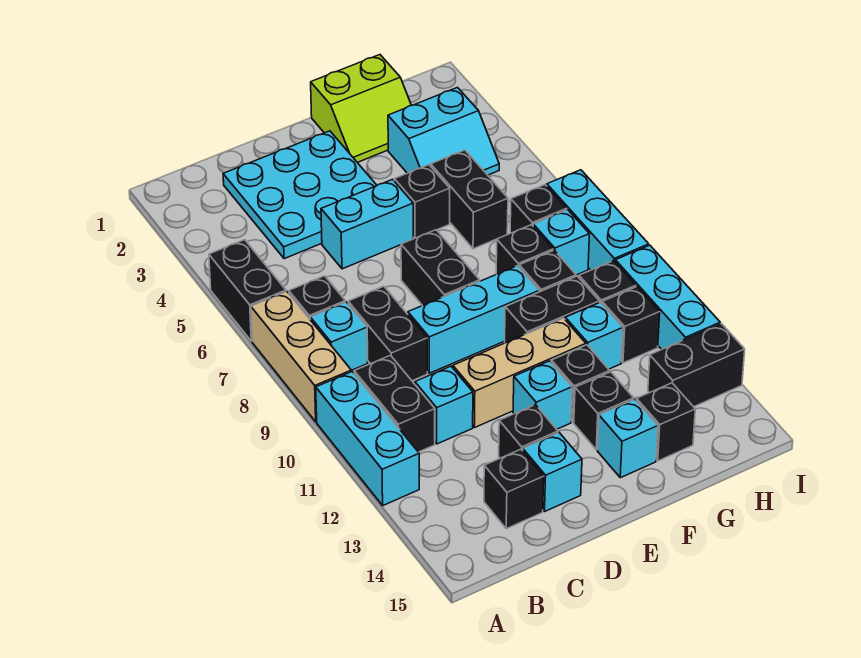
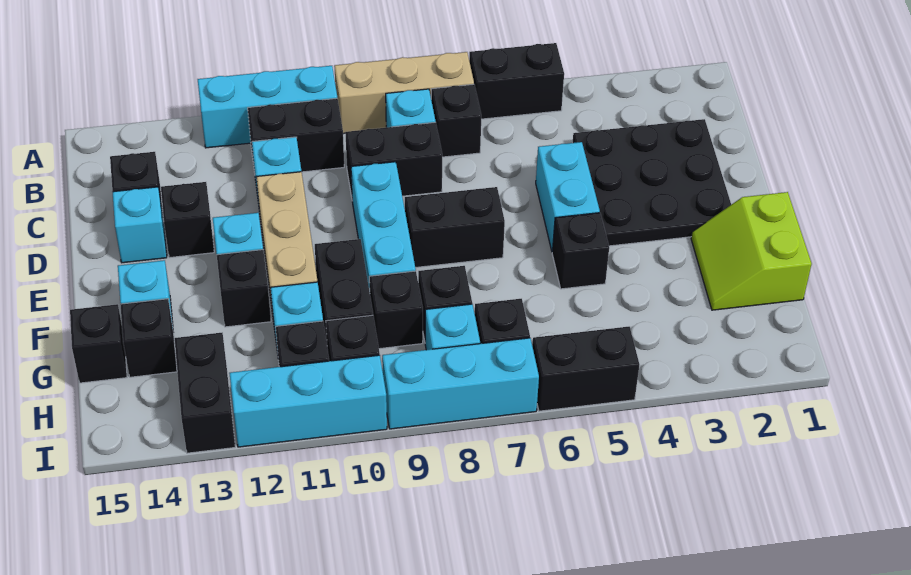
cyan 3x3 plate [223,131,377,259] -> black 3x3 plate [573,119,731,246]
black 1x1 brick [574,372,634,450] -> black 1x1 brick moved to [70,304,127,383]
cyan 2x2 slope [388,88,499,175] -> none
black 1x2 brick [431,150,508,249] -> black 1x2 brick moved to [532,327,639,411]

